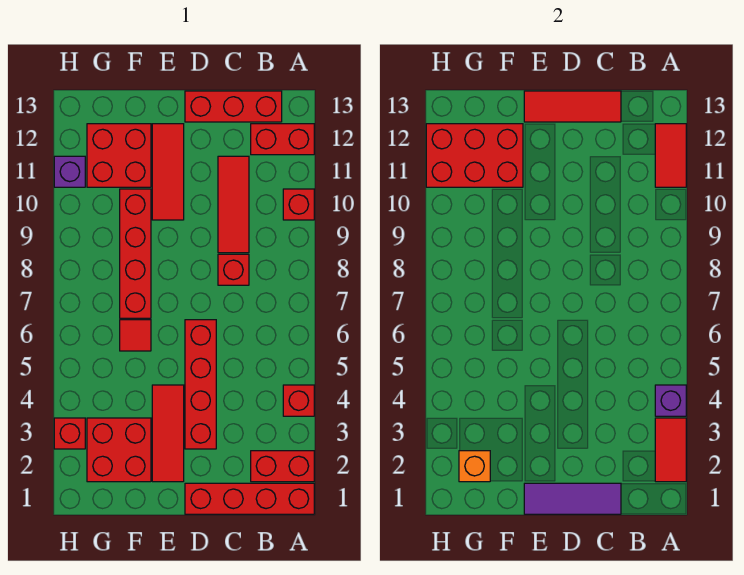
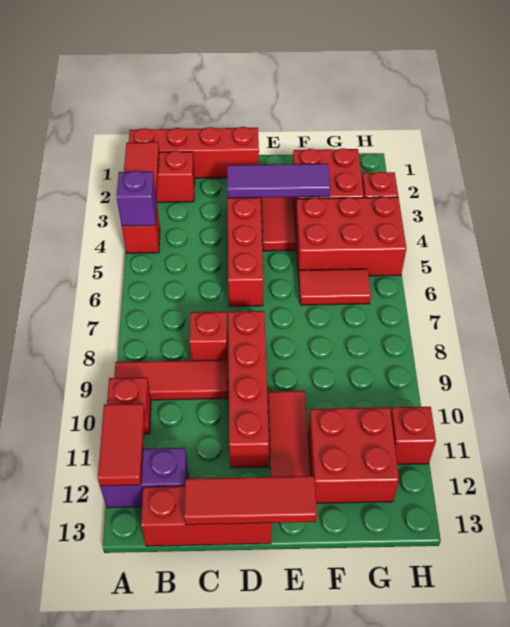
red 1x2 brick [251,124,314,155] -> purple 1x2 brick [100,448,188,508]
purple 1x3 tile [524,483,621,514] -> purple 1x3 tile moved to [227,164,330,198]
red 1x3 tile [218,156,249,253] -> red 1x3 tile turned to [114,360,228,400]
red 1x1 tile [120,320,151,351] -> red 1x2 tile [299,269,371,305]
red 1x4 brick [120,189,151,318] -> red 1x4 brick moved to [228,311,269,468]
red 2x3 brick [426,124,523,187] -> red 2x3 brick moved to [295,197,406,276]
orange 1x1 brick [459,451,490,482] -> none
purple 1x1 brick [54,156,85,187] -> red 1x1 brick [391,407,436,464]

